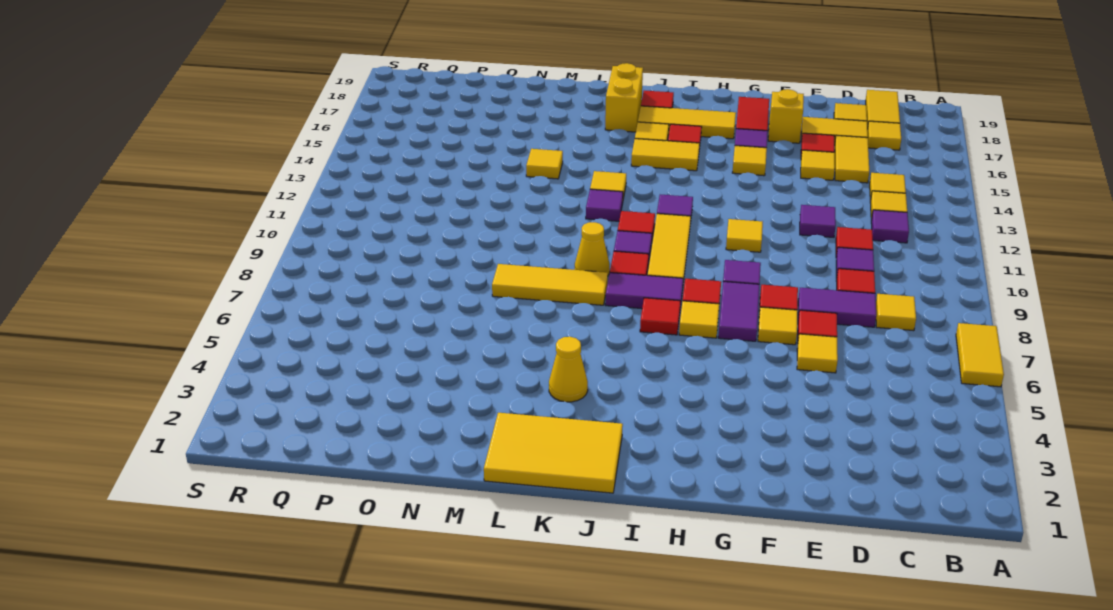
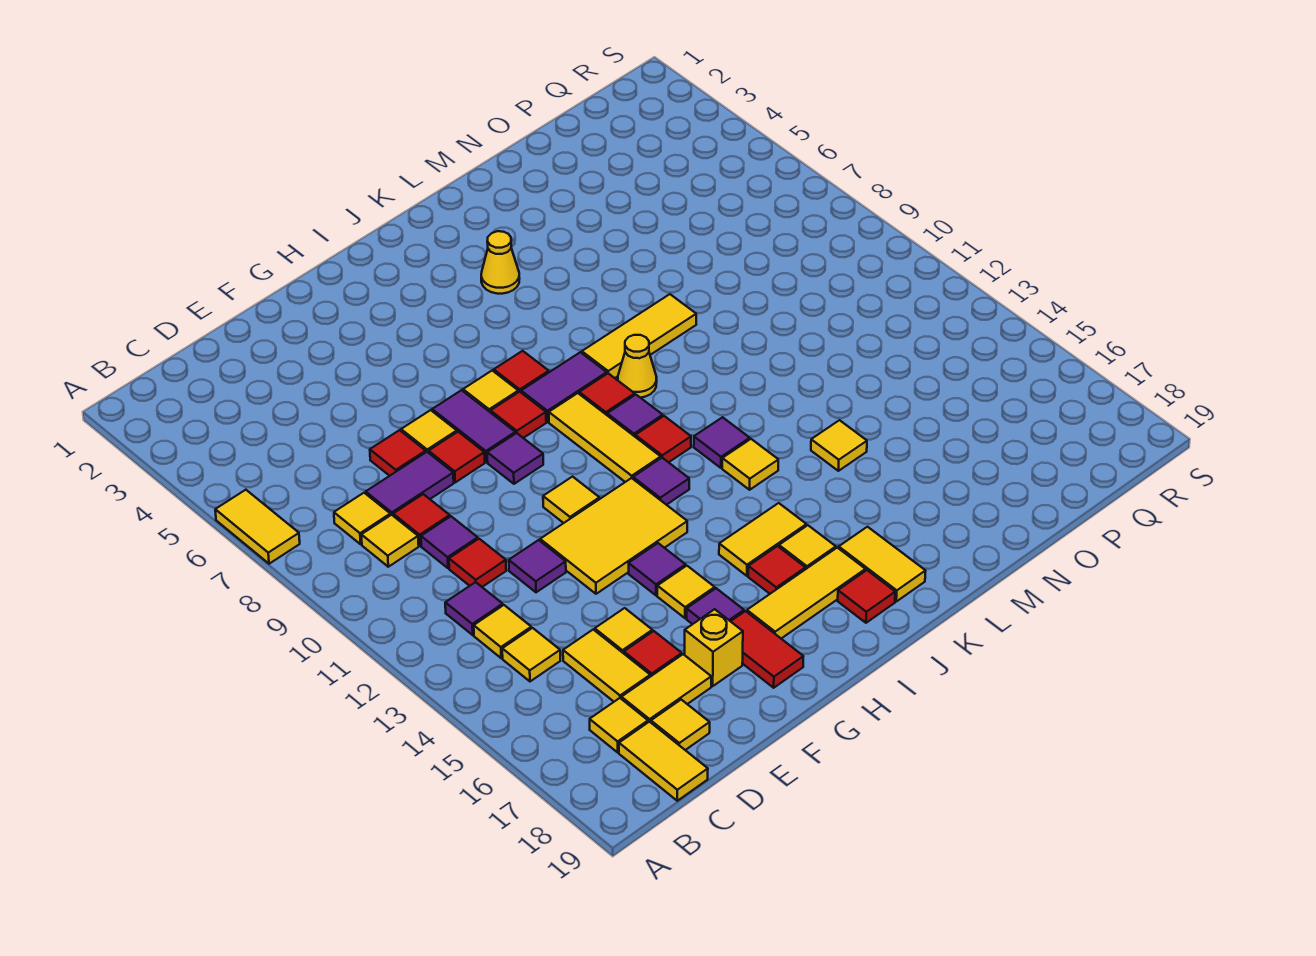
yellow 1x1 tile [797,334,838,373] -> yellow 1x1 tile moved to [361,515,419,567]
none -> purple 1x1 tile [629,543,686,595]
yellow 2x3 tile [484,413,623,493] -> yellow 2x3 tile moved to [540,478,687,594]
yellow 1x2 brick [605,63,643,132] -> yellow 1x2 tile [839,527,926,601]

